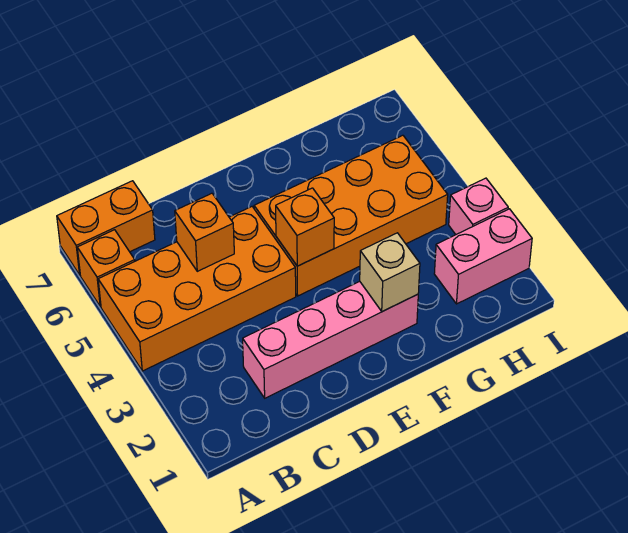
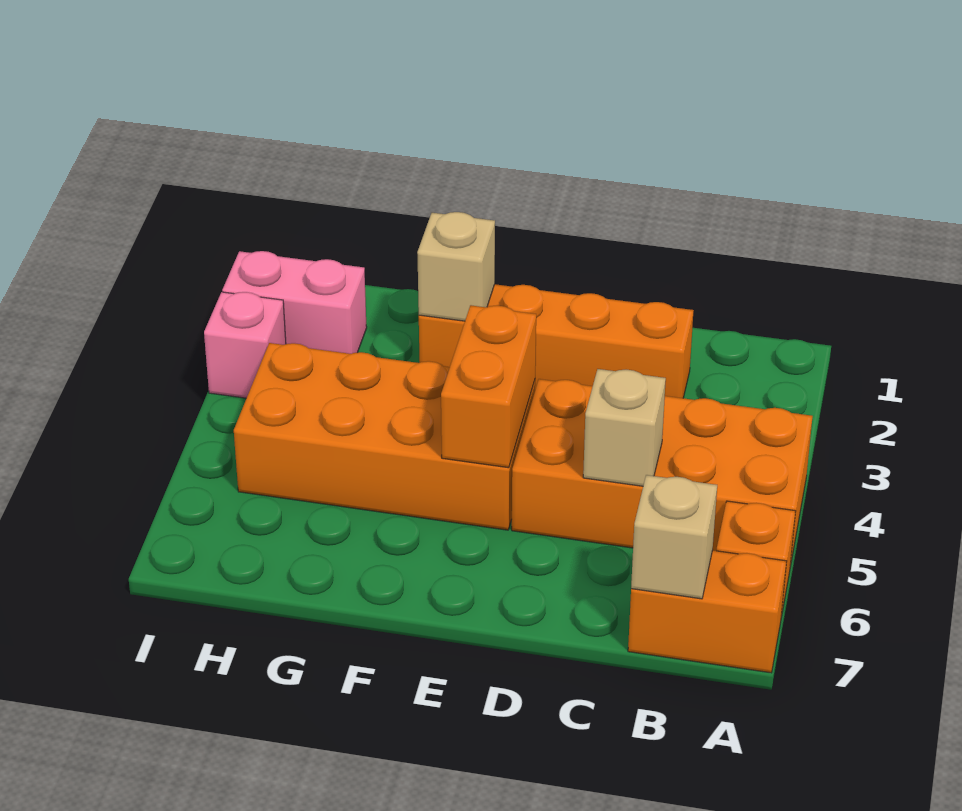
none -> tan 1x1 brick [631,475,717,599]
pink 1x4 brick [243,281,418,398] -> orange 1x4 brick [419,284,694,398]
orange 1x1 brick [175,193,234,271] -> tan 1x1 brick [583,369,666,486]
orange 1x1 brick [276,188,334,266] -> orange 1x2 brick [441,305,536,468]

